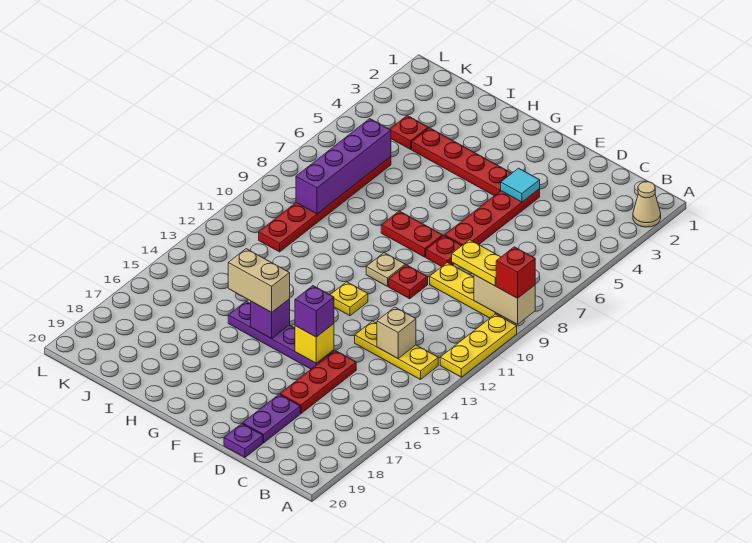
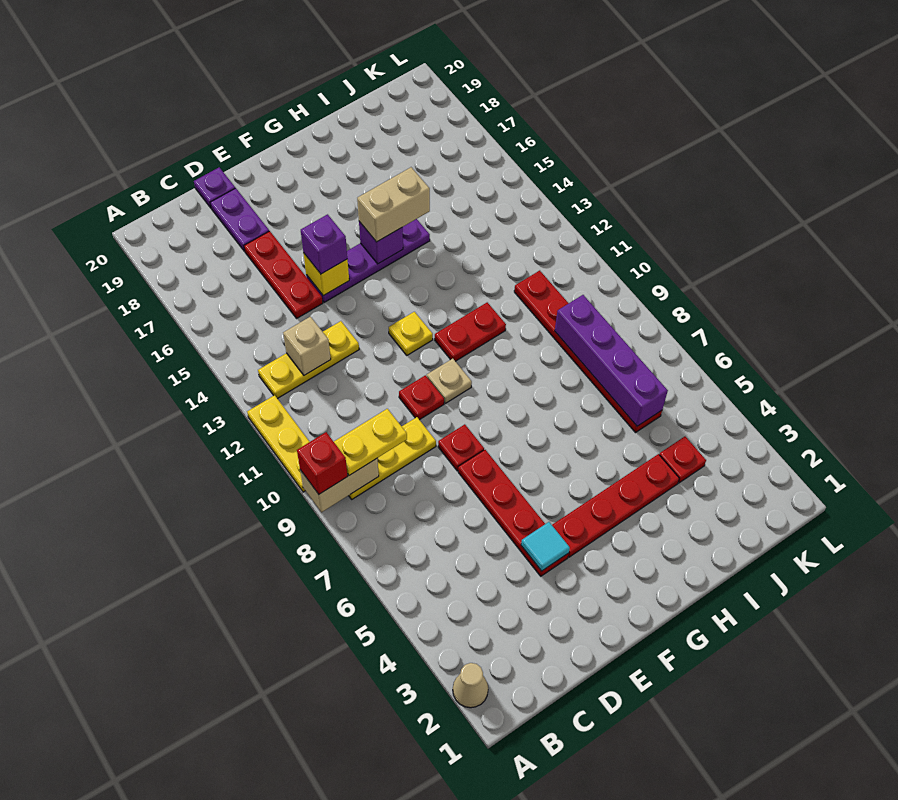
red 1x2 plate [381,211,443,257] -> red 1x2 plate moved to [435,302,506,361]

